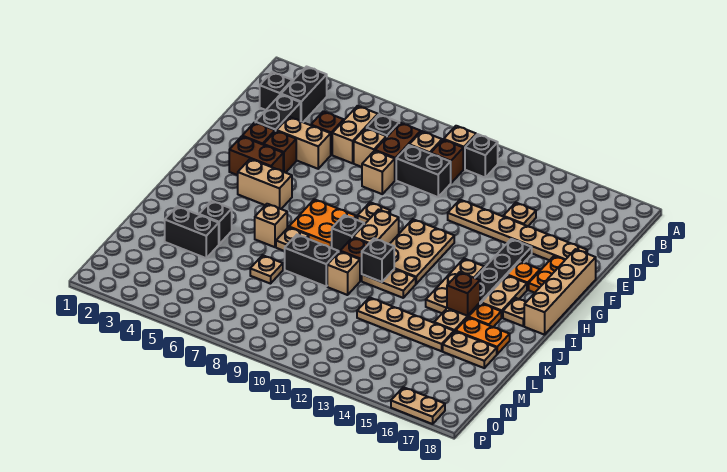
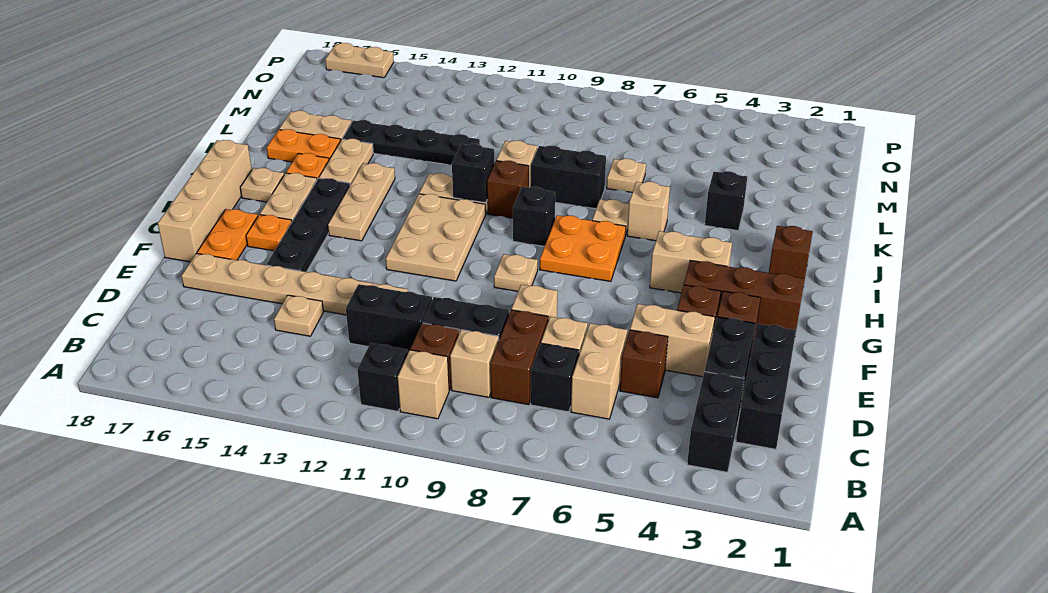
black 1x1 brick [260,72,292,110] -> black 1x3 brick [736,324,796,449]
brown 1x2 brick [229,136,283,175] -> brown 1x3 brick [684,261,805,330]
tan 1x2 brick [353,210,399,244] -> none
brown 1x1 brick [447,272,480,316] -> brown 1x1 brick moved to [769,226,813,279]
black 1x2 brick [165,206,219,258] -> black 1x2 brick moved to [346,284,432,352]
tan 1x4 plate [357,298,454,351] -> black 1x4 plate [343,120,480,165]

